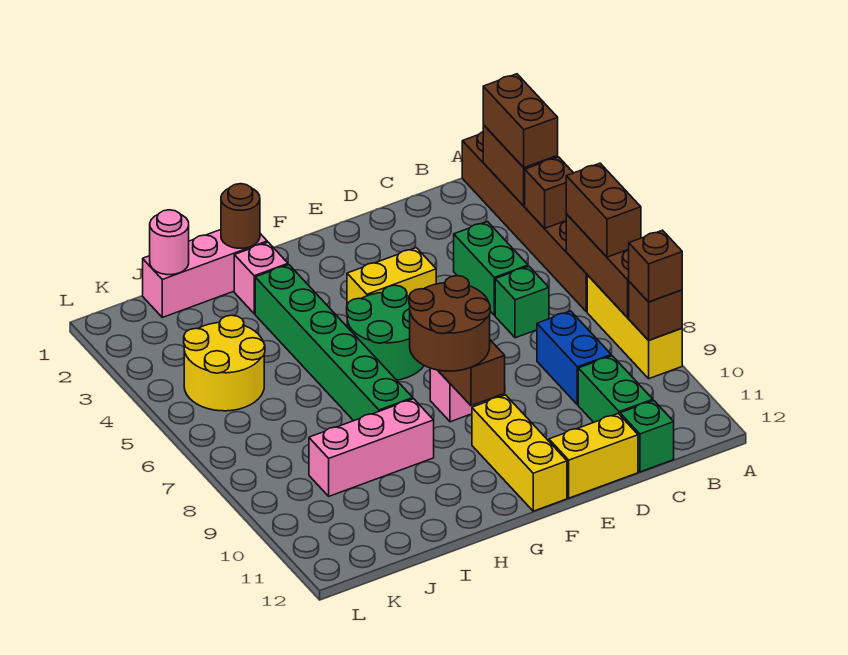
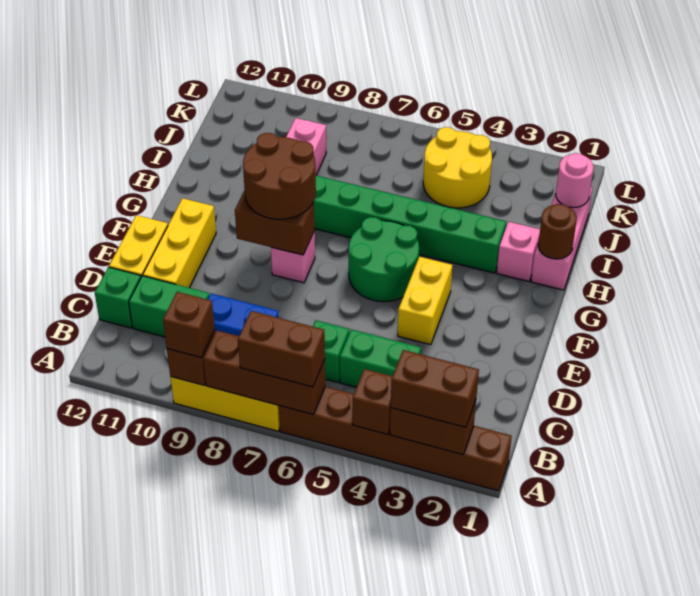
yellow 1x3 brick [472,395,567,511] -> yellow 1x3 brick turned to [143,198,216,288]

